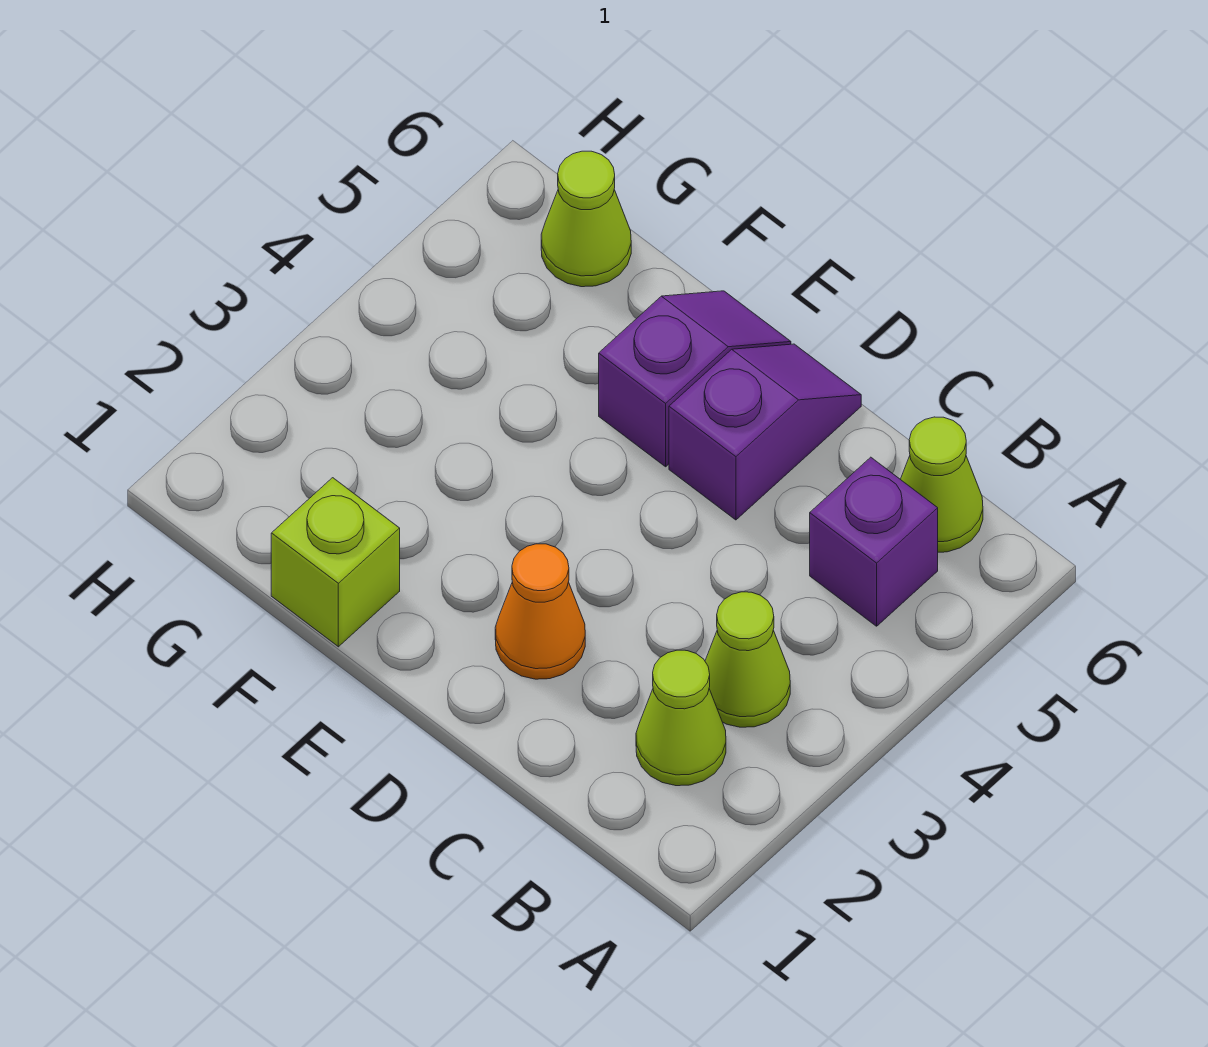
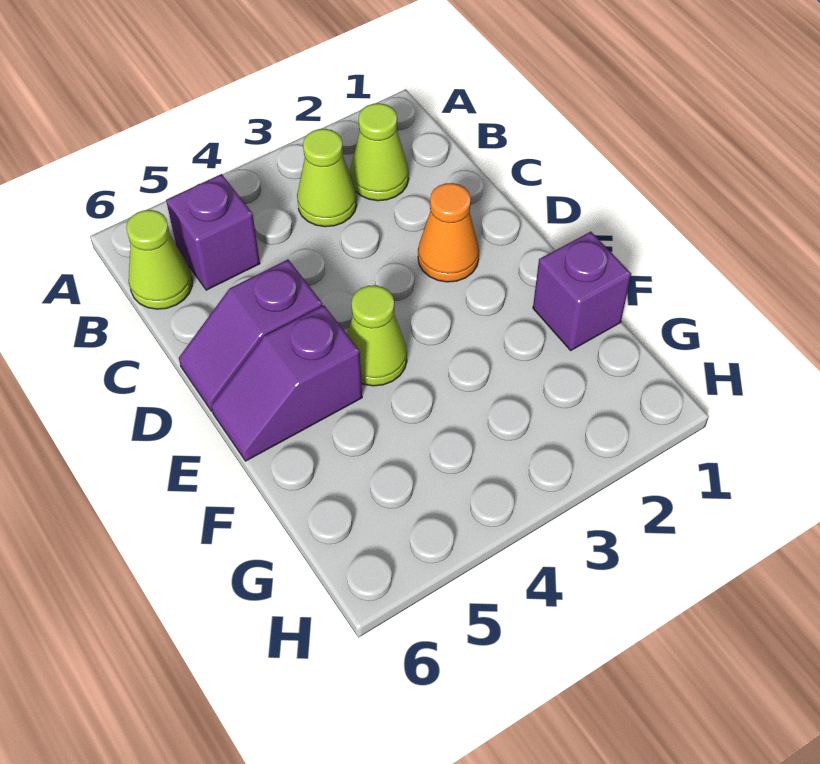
lime 1x1 brick [271,478,400,647] -> purple 1x1 brick [533,232,631,350]
lime 1x1 cone [541,151,631,287] -> lime 1x1 cone moved to [347,285,407,386]

